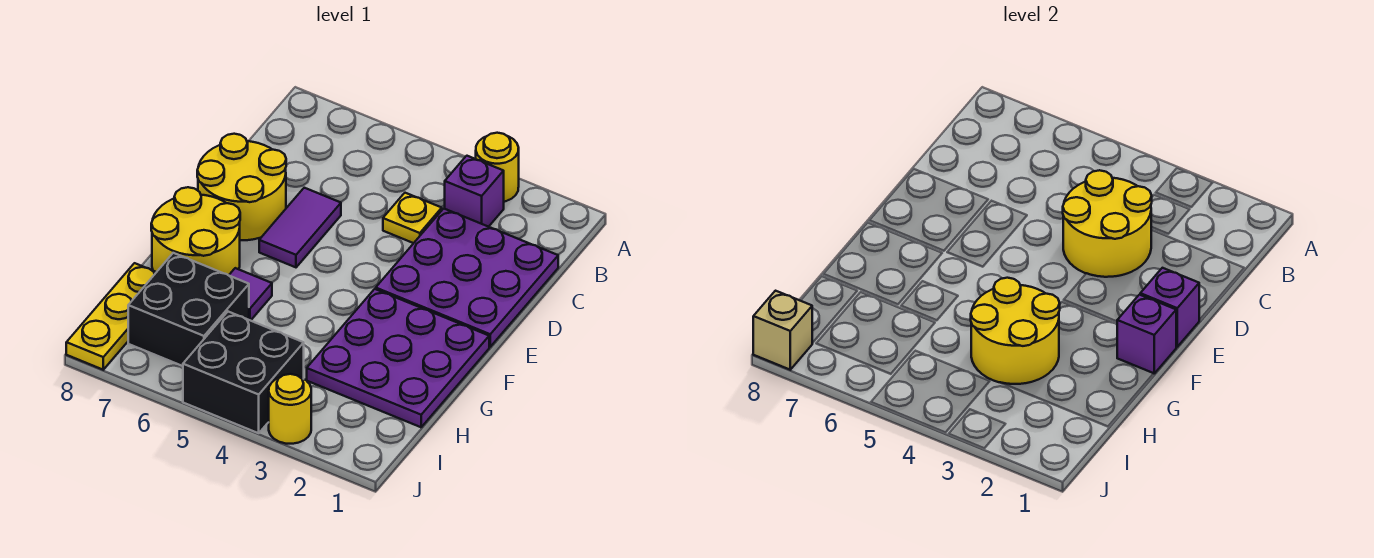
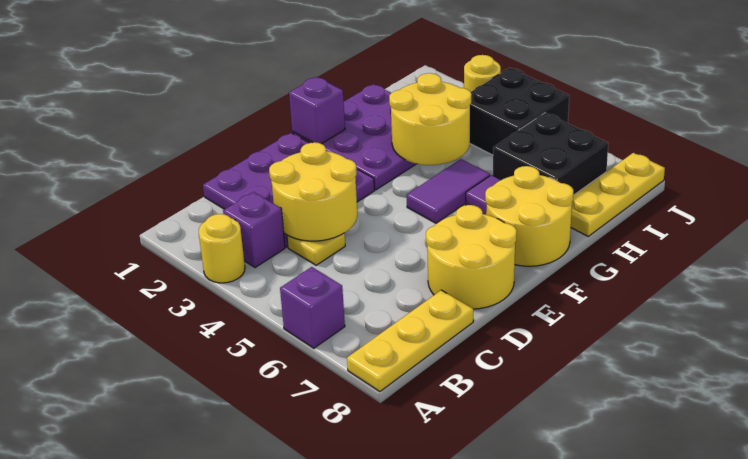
none -> yellow 1x3 plate [347,290,473,392]
purple 1x2 tile [259,188,341,267] -> purple 1x2 tile moved to [407,159,490,223]
purple 1x1 brick [1140,268,1199,347] -> purple 1x1 brick moved to [280,267,345,348]
tan 1x1 brick [753,291,812,370] -> none

